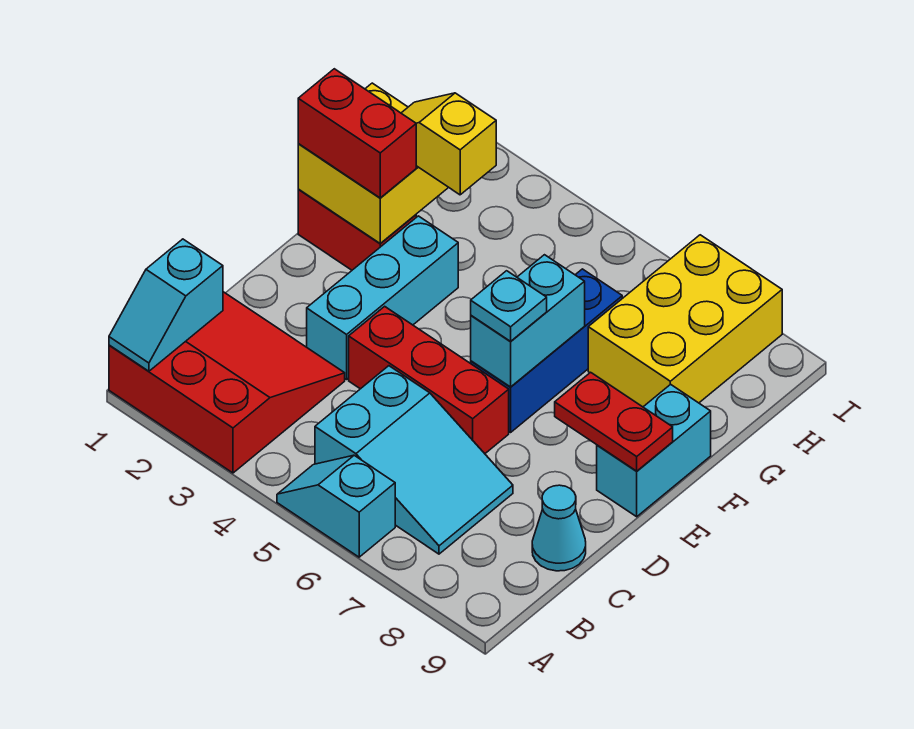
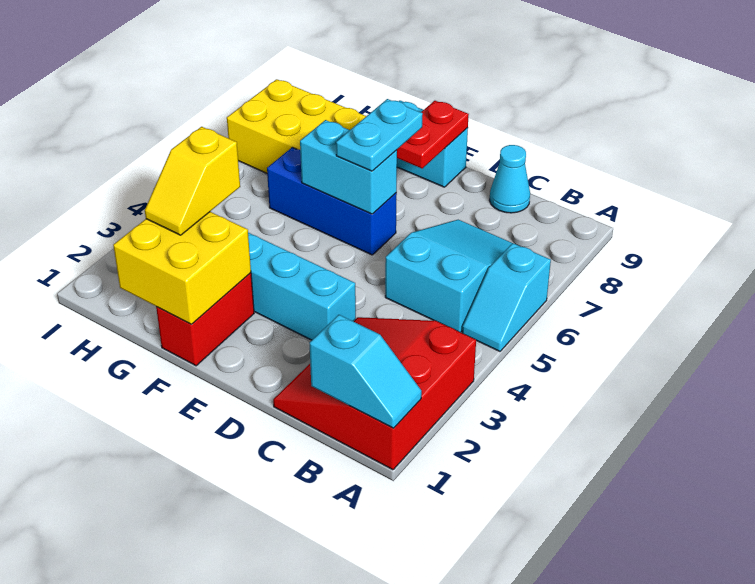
red 1x3 brick [349,306,509,454] -> none
cyan 1x1 plate [471,271,547,341] -> cyan 1x2 plate [336,99,423,171]
red 1x2 brick [298,69,416,198] -> none

